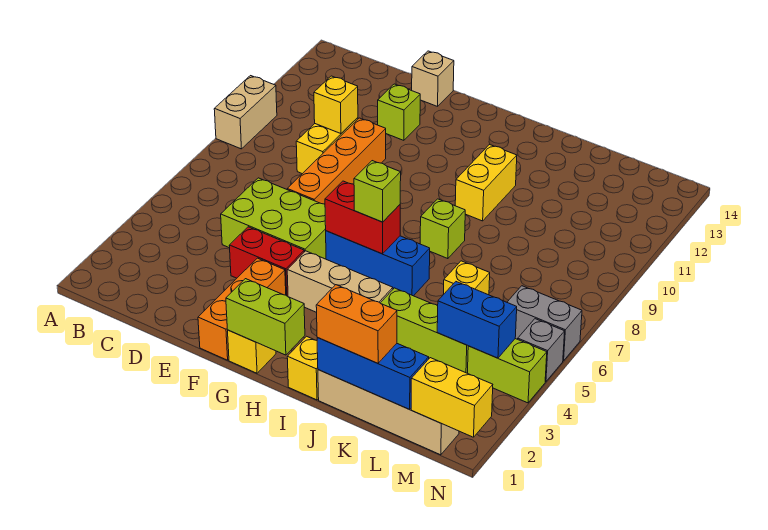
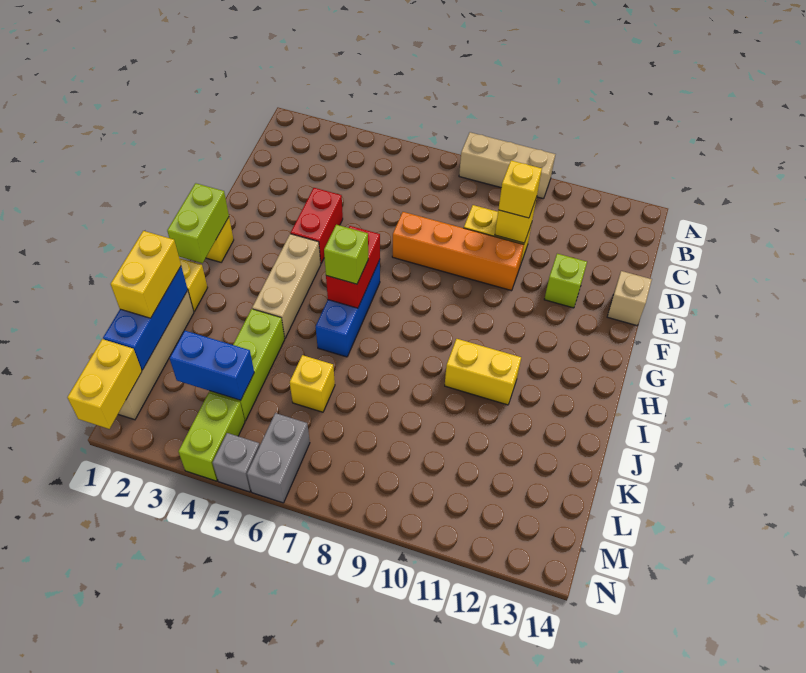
tan 1x2 brick [214,76,277,149] -> tan 1x3 brick [459,132,555,199]
lime 2x3 brick [221,178,326,259] -> none
none -> yellow 1x1 brick [498,161,542,218]
orange 1x3 brick [198,258,286,360] -> none
lime 1x1 brick [420,199,465,259] -> none
orange 1x2 brick [316,285,397,363] -> yellow 1x2 brick [111,231,181,318]
blue 1x2 brick [437,282,517,358] -> blue 1x2 brick turned to [169,331,254,400]

